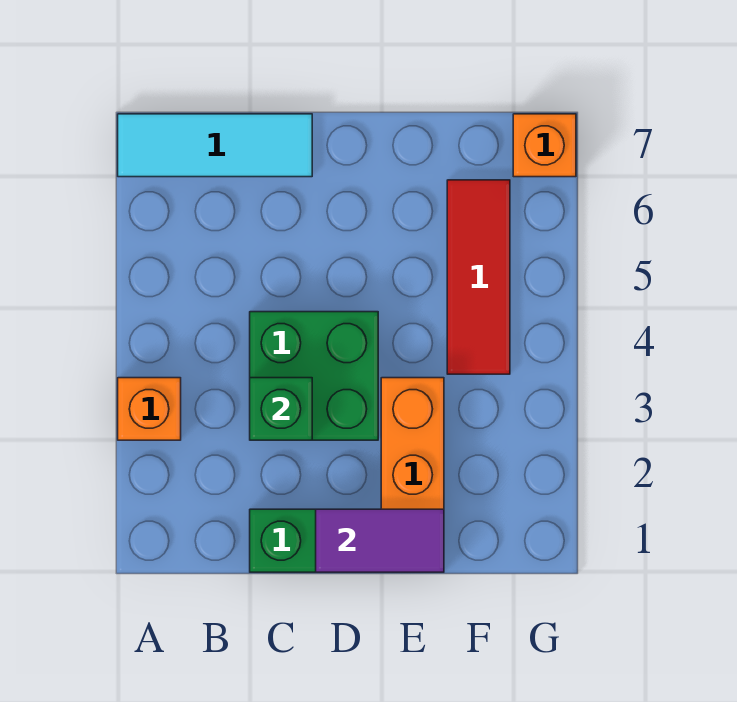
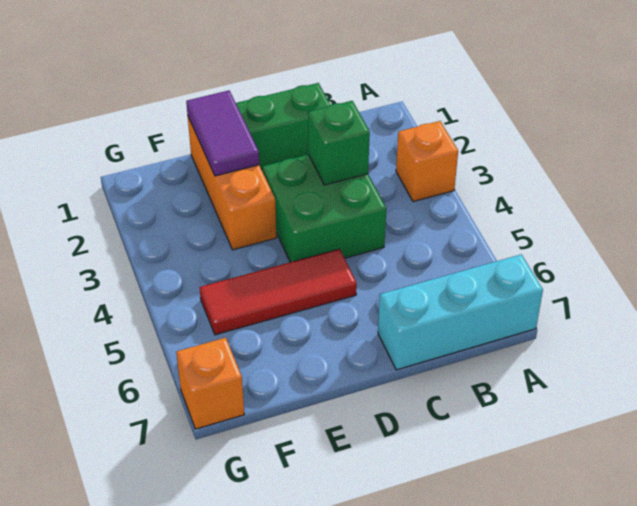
cyan 1x3 tile [118,114,312,177] -> cyan 1x3 brick [378,254,543,370]
purple 1x2 tile [316,509,444,572] -> purple 1x2 tile turned to [186,90,259,176]
red 1x3 tile [447,180,510,374] -> red 1x3 tile turned to [200,249,357,335]

